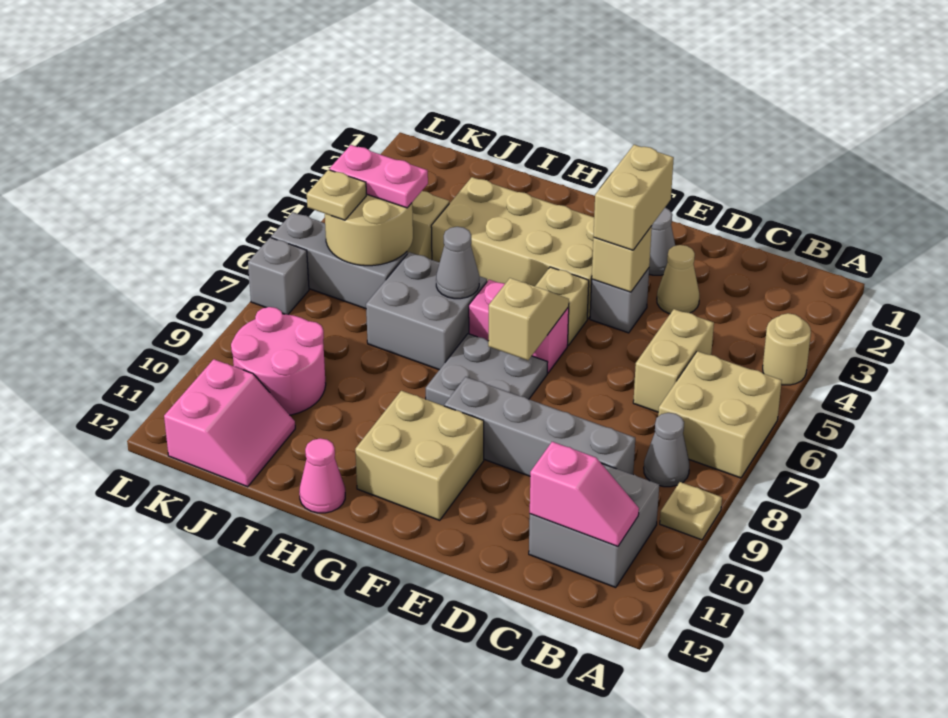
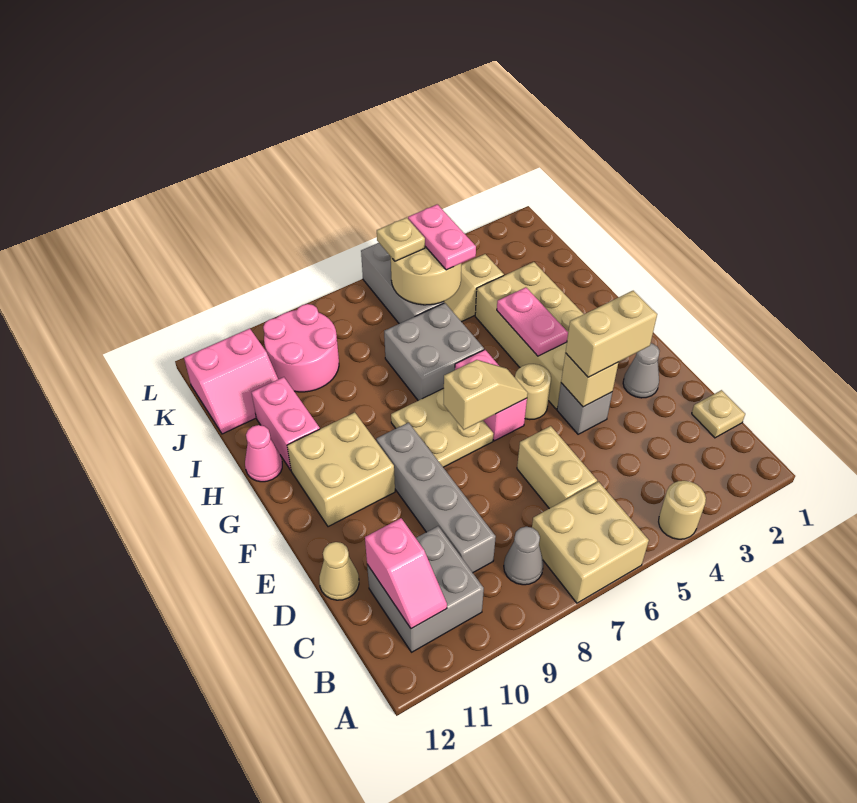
tan 1x1 plate [660,482,722,540] -> tan 1x1 plate moved to [692,390,745,438]
tan 1x2 brick [633,309,714,412] -> tan 1x2 brick turned to [517,426,597,509]
tan 1x1 cone [657,245,700,314] -> tan 1x1 cone moved to [319,542,359,600]
tan 1x1 brick [535,267,589,346] -> tan 1x1 round brick [515,364,551,420]
grey 2x2 plate [426,334,548,406] -> tan 2x2 plate [391,388,493,467]
none -> pink 1x2 plate [497,287,568,356]
grey 1x1 cone [436,227,479,299] -> none
none -> pink 1x2 brick [251,377,320,470]
grey 1x1 brick [248,238,309,315] -> none

